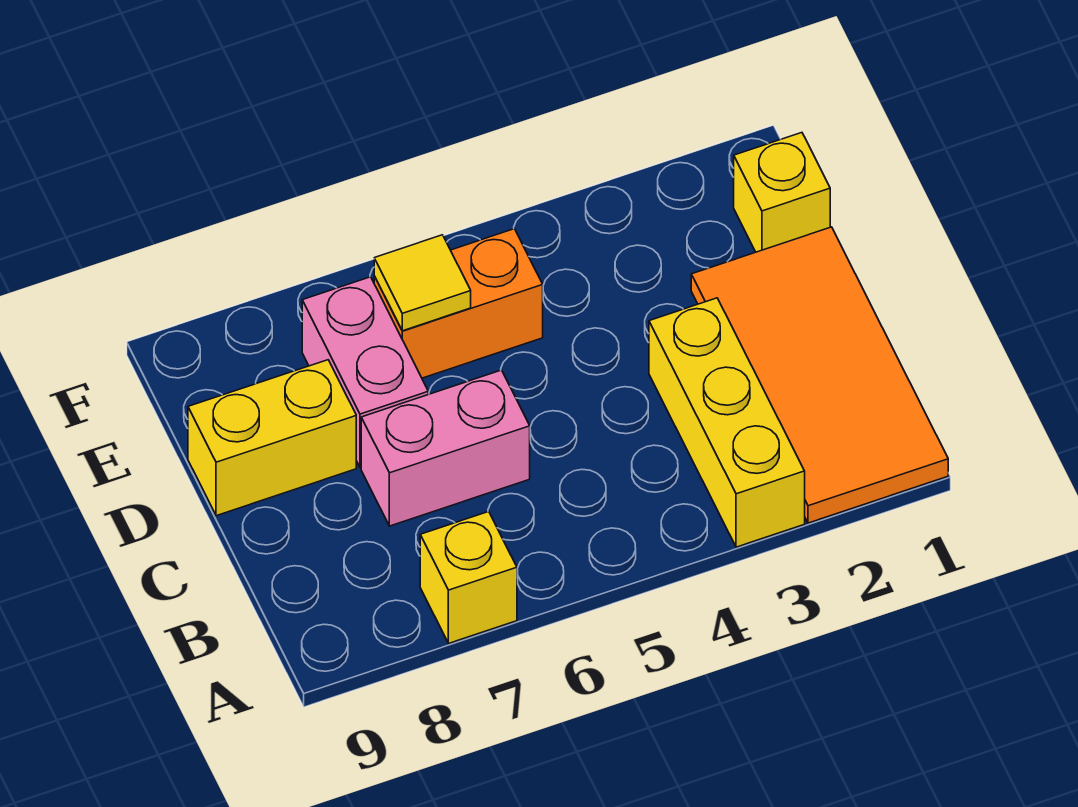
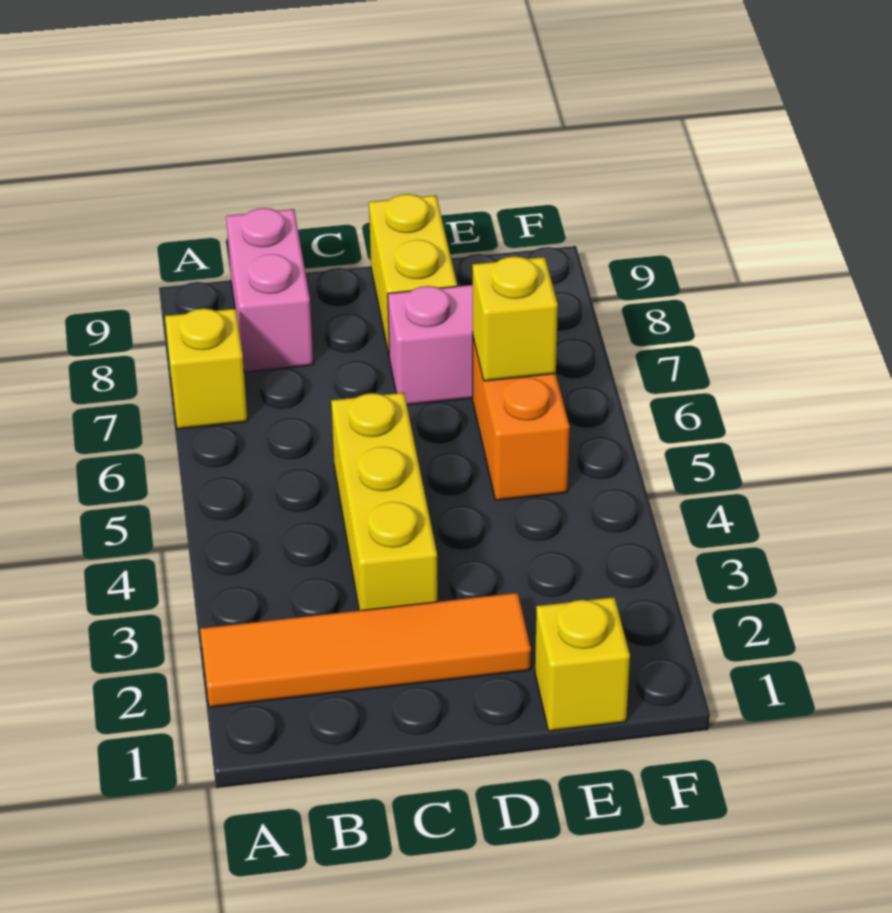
orange 2x4 tile [691,227,948,523] -> orange 1x4 tile [200,593,531,707]
yellow 1x3 brick [649,298,805,547] -> yellow 1x3 brick turned to [331,393,438,611]
pink 1x2 brick [361,370,530,526] -> pink 1x2 brick moved to [226,208,313,372]
yellow 1x1 tile [374,235,471,331] -> yellow 1x1 brick [473,256,558,381]

